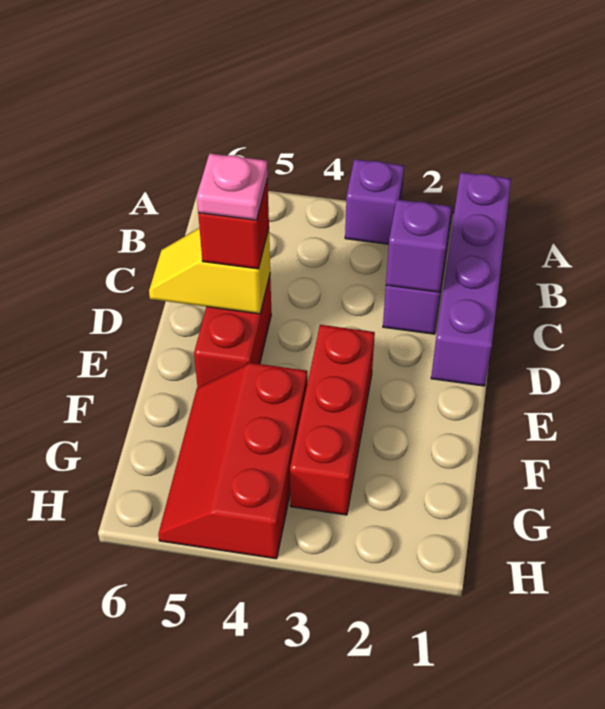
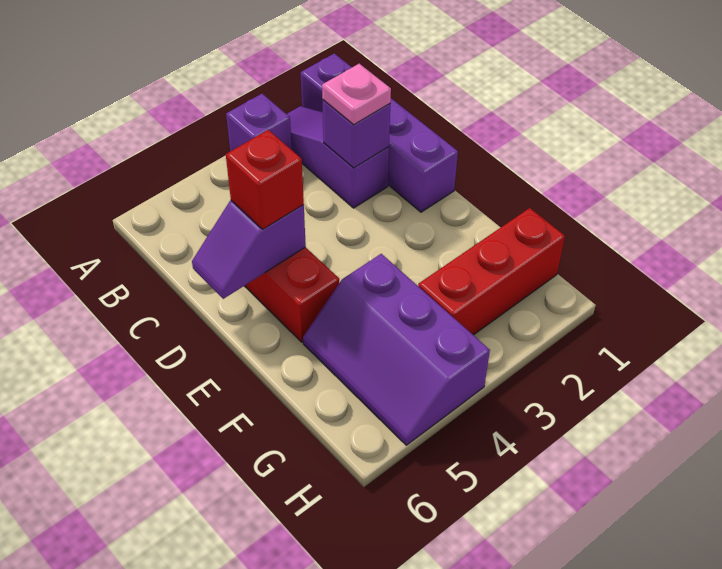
yellow 1x2 slope [149,228,270,314] -> purple 1x2 slope [192,201,306,299]
pink 1x1 plate [197,153,268,220] -> pink 1x1 plate moved to [322,64,391,125]
red 1x3 brick [290,325,375,515] -> red 1x3 brick turned to [418,208,565,335]
red 2x3 slope [158,363,307,559] -> purple 2x3 slope [303,254,490,445]

